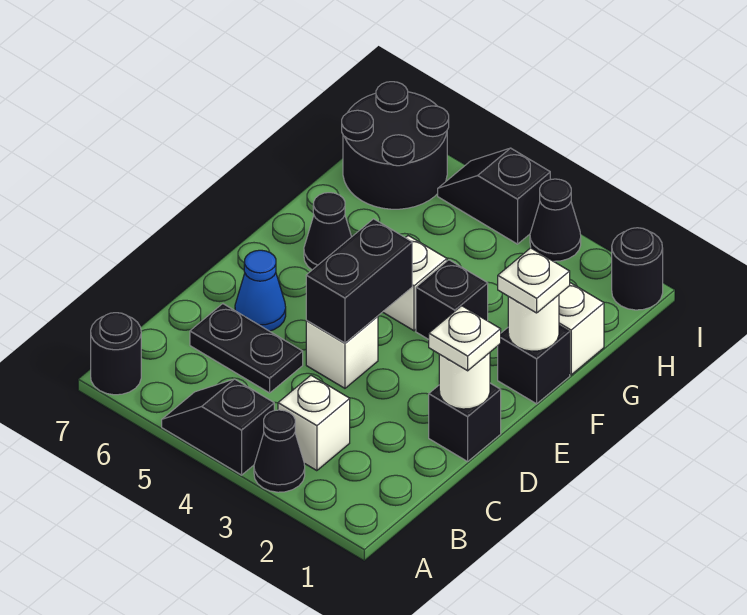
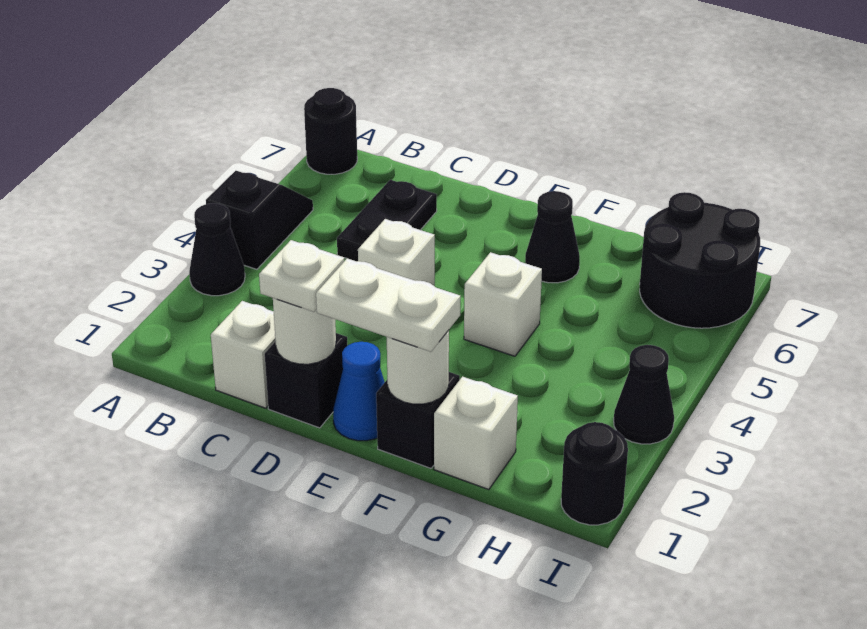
white 1x1 brick [278,375,350,471] -> white 1x1 brick moved to [211,301,275,408]
black 1x2 brick [306,219,412,343] -> none
blue 1x1 cone [235,250,286,331] -> blue 1x1 cone moved to [333,342,385,441]
white 1x1 plate [498,248,570,313] -> white 1x2 plate [316,258,461,352]
black 1x1 brick [416,260,488,340] -> none
black 1x2 slope [438,148,550,244] -> none

